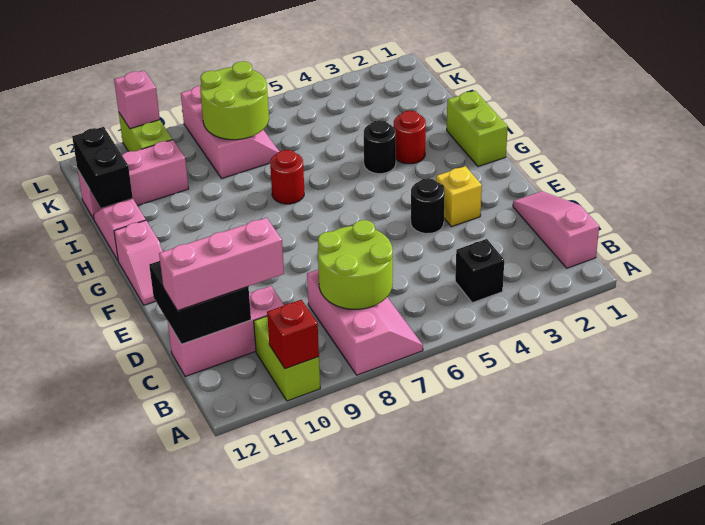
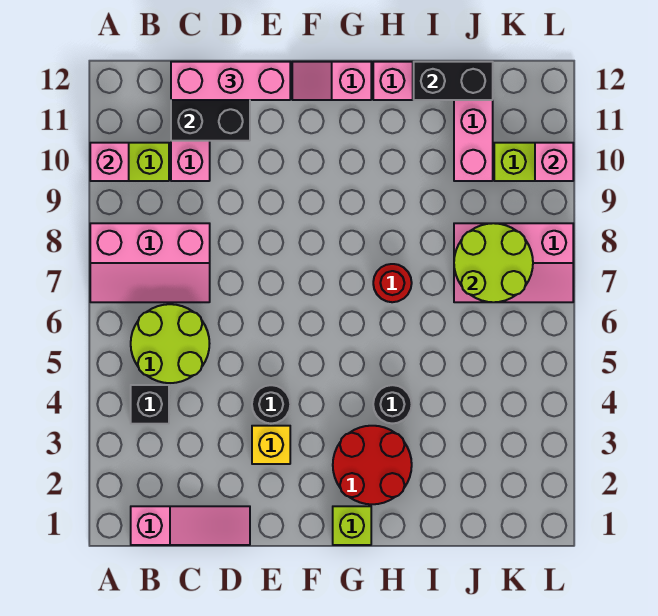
red 1x1 brick [267,300,319,369] -> pink 1x1 brick [90,143,129,181]
lime 2x2 round brick [318,220,393,309] -> lime 2x2 round brick moved to [131,304,210,383]
pink 1x3 brick [159,218,284,311] -> pink 1x3 brick turned to [171,62,290,100]
lime 1x2 brick [447,91,508,167] -> lime 1x1 brick [333,506,371,545]
red 1x1 round brick [394,111,426,164] -> red 2x2 round brick [333,426,412,504]

